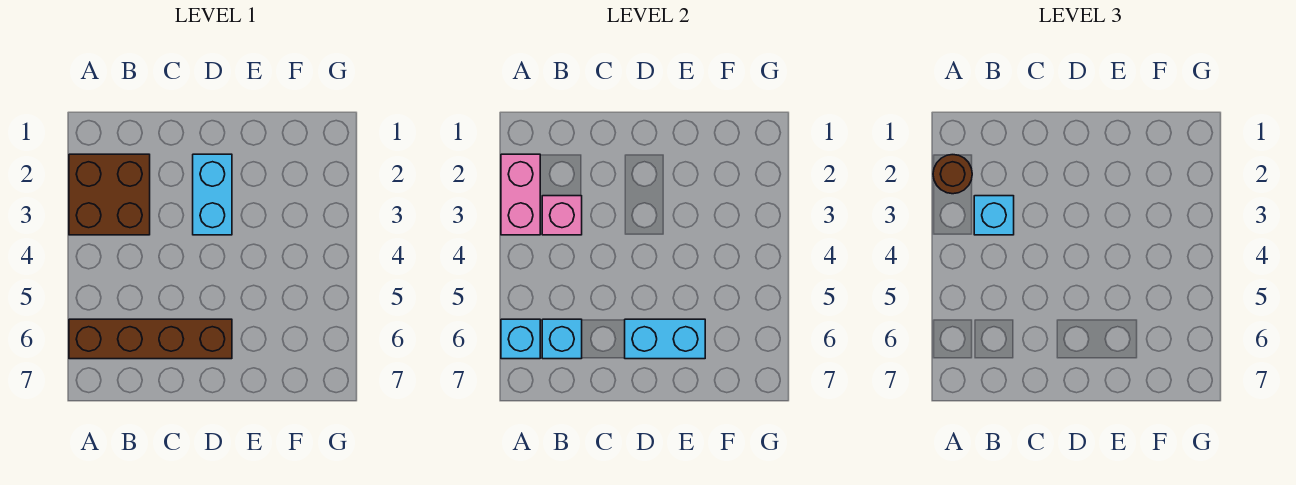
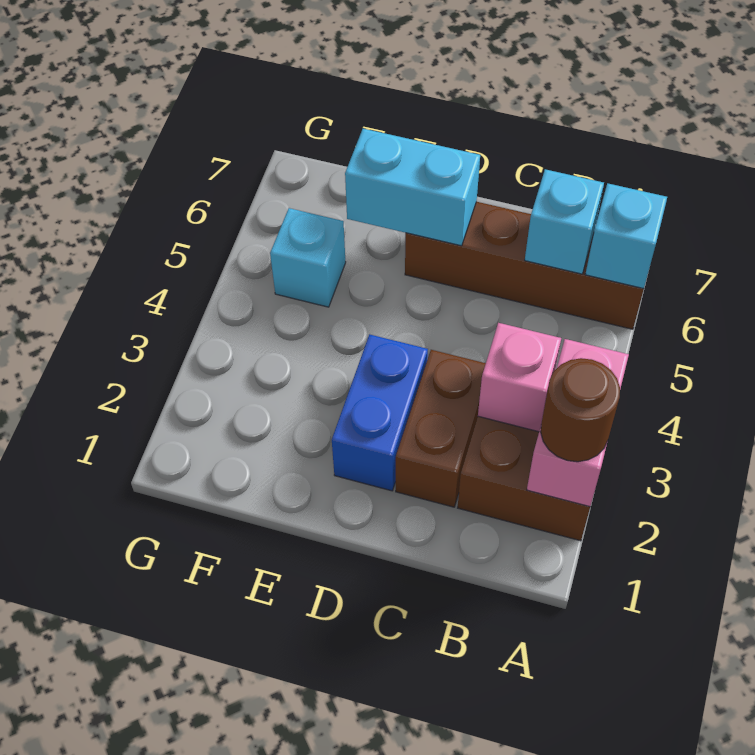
cyan 1x1 brick [974,196,1014,235] -> cyan 1x1 brick moved to [270,208,346,307]
none -> brown 1x2 brick [396,350,486,507]
cyan 1x2 brick [193,154,232,235] -> blue 1x2 brick [332,334,428,491]

